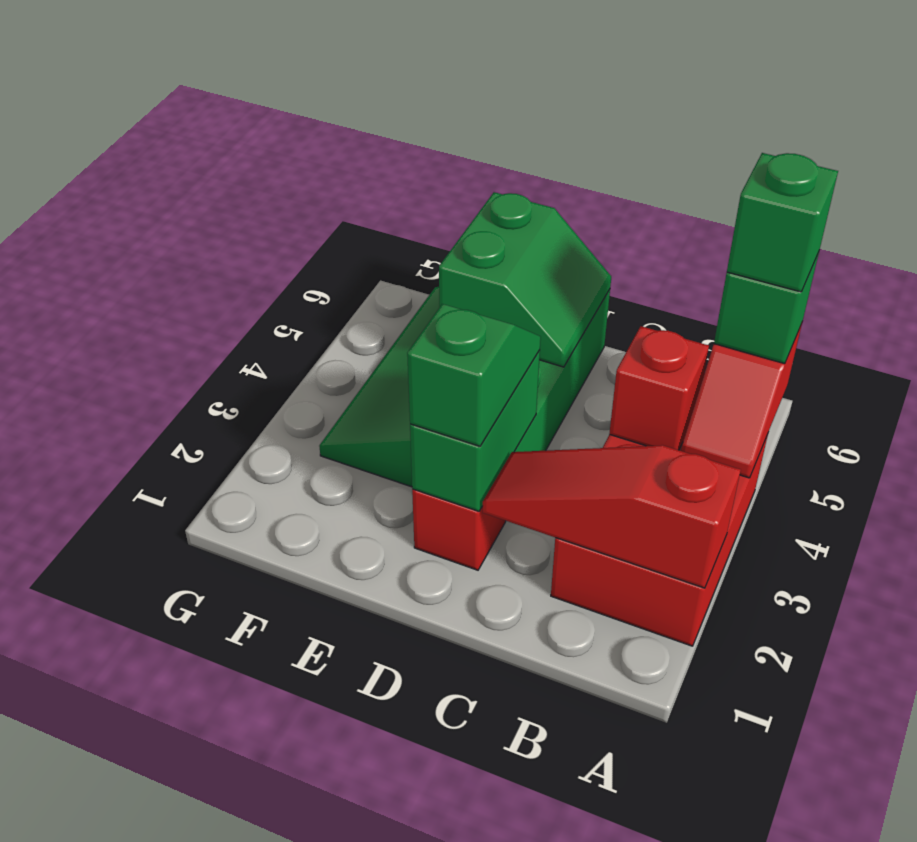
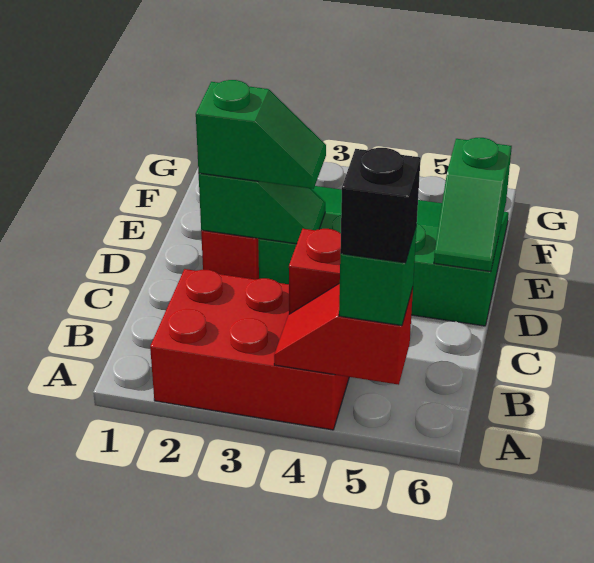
red 1x3 slope [483,445,741,588] -> none
green 1x1 brick [727,153,838,292] -> black 1x1 brick [340,148,421,263]
green 1x2 brick [410,350,540,511] -> green 1x2 slope [199,173,325,244]
green 2x2 slope [439,192,611,367] -> green 1x2 slope [434,138,512,272]

